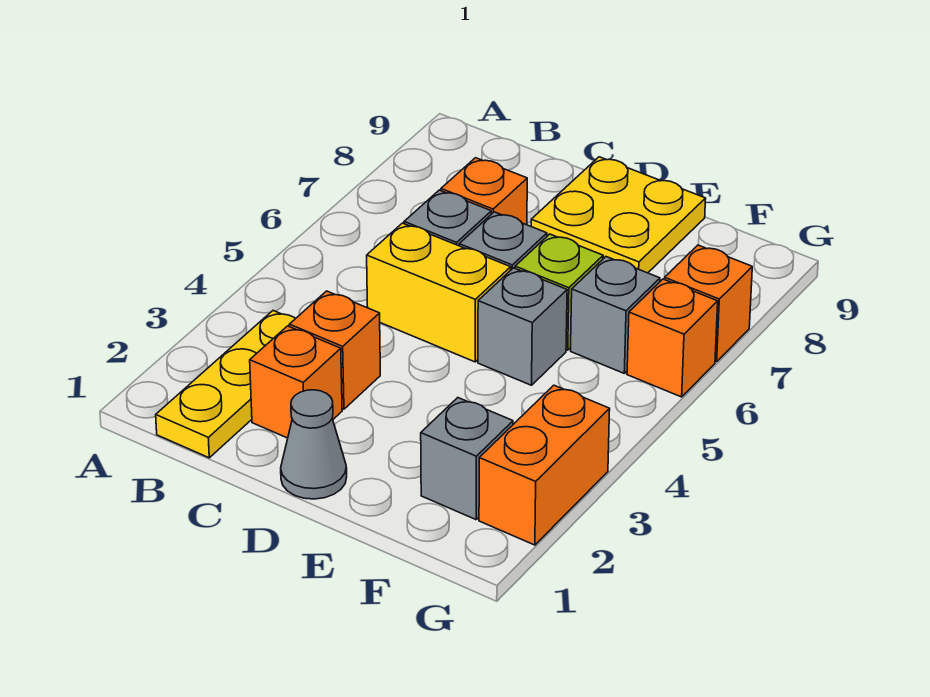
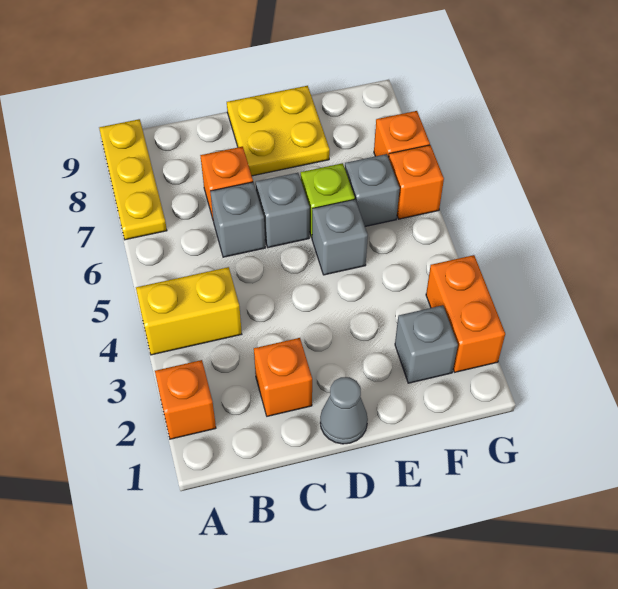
yellow 1x3 plate [156,311,296,458] -> yellow 1x3 plate moved to [99,119,167,240]
orange 1x1 brick [289,291,380,409] -> orange 1x1 brick moved to [155,360,216,439]
yellow 1x2 brick [367,223,511,362] -> yellow 1x2 brick moved to [136,267,242,355]

